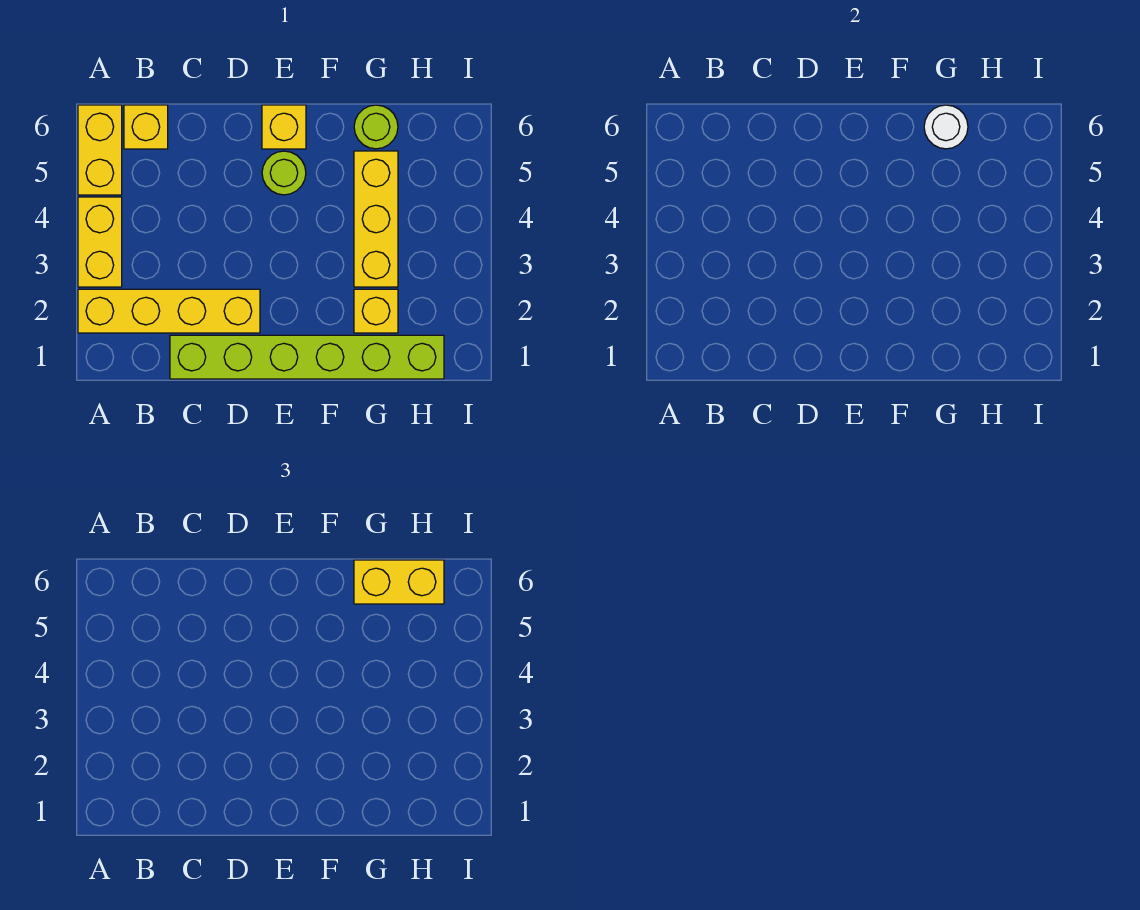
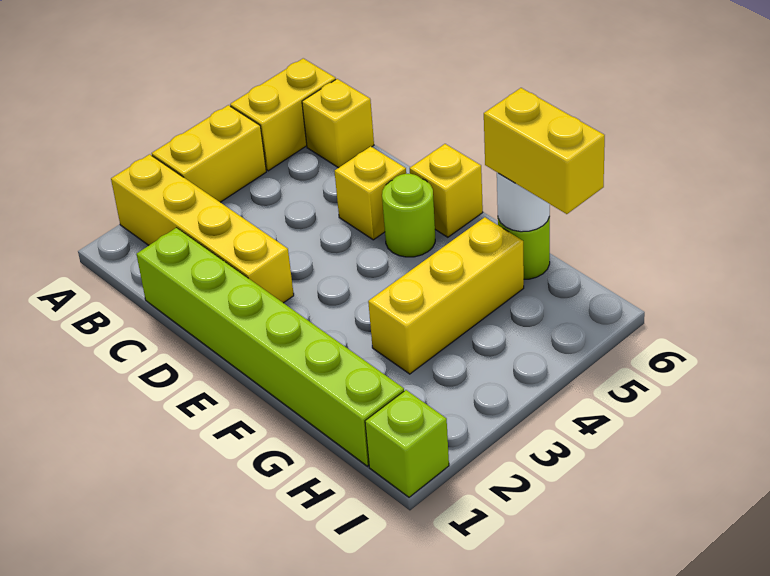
yellow 1x1 brick [354,289,398,333] -> yellow 1x1 brick moved to [335,146,406,240]
none -> lime 1x1 brick [365,390,449,497]

